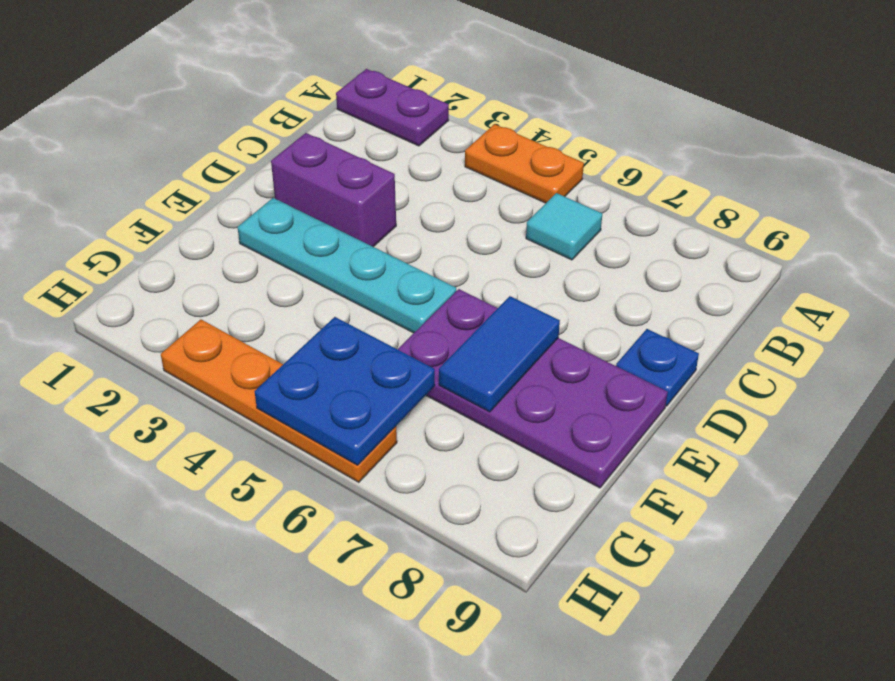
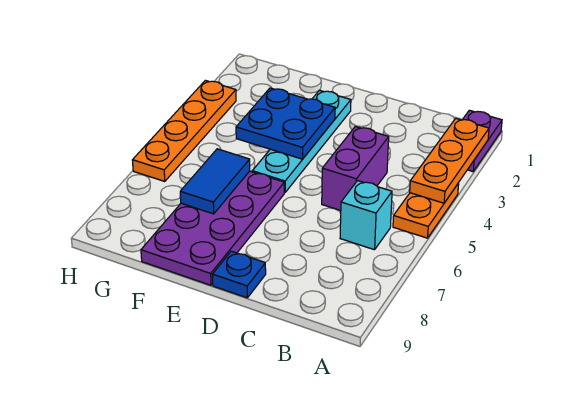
none -> orange 1x3 plate [410,119,489,203]
cyan 1x1 tile [526,193,602,260] -> cyan 1x1 brick [340,181,392,250]
purple 1x2 brick [271,133,396,247] -> purple 1x2 brick moved to [322,126,389,210]
blue 1x2 tile [439,296,560,412] -> blue 1x2 tile turned to [180,149,250,214]
blue 2x2 plate [255,317,435,465] -> blue 2x2 plate moved to [236,88,335,159]

